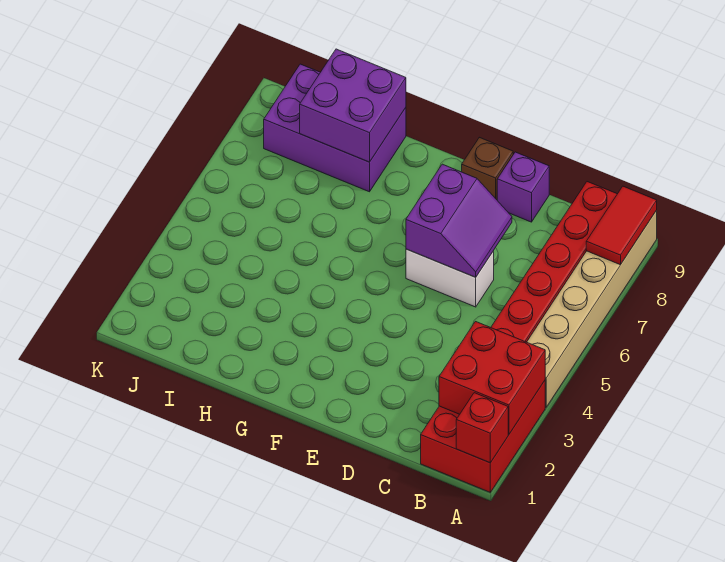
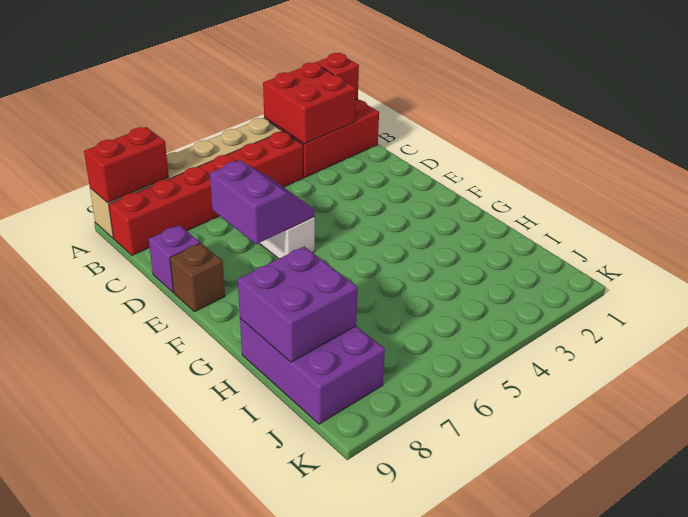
red 1x2 tile [586,186,657,265] -> red 1x2 brick [84,127,169,203]
purple 2x2 slope [406,164,512,277] -> purple 2x2 slope turned to [210,160,315,244]

